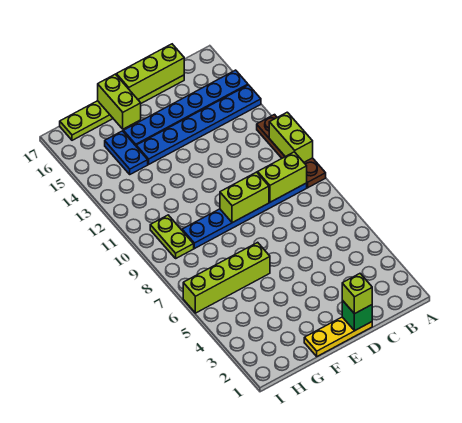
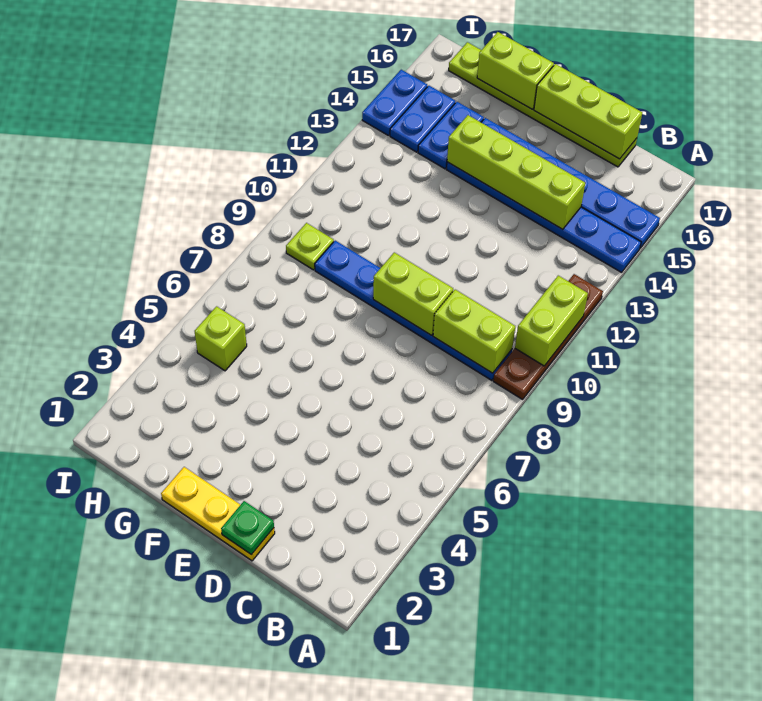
green 1x1 brick [342,300,372,331] -> green 1x1 plate [221,501,274,555]
lime 1x1 brick [342,274,372,314] -> lime 1x1 brick moved to [195,306,247,371]
lime 1x4 brick [183,242,270,313] -> lime 1x4 brick moved to [447,115,585,229]
lime 1x2 brick [98,74,141,129] -> lime 1x2 brick turned to [477,32,554,109]
lime 1x2 plate [150,215,194,258] -> lime 1x1 plate [286,223,334,270]
none -> blue 1x2 plate [390,86,455,152]
none -> blue 1x2 plate [362,70,427,136]

